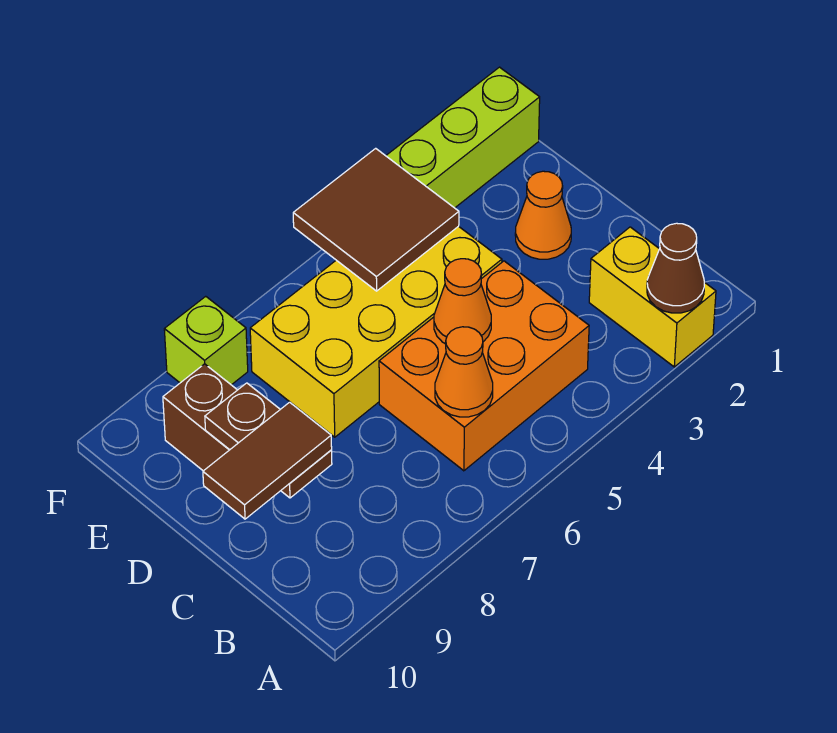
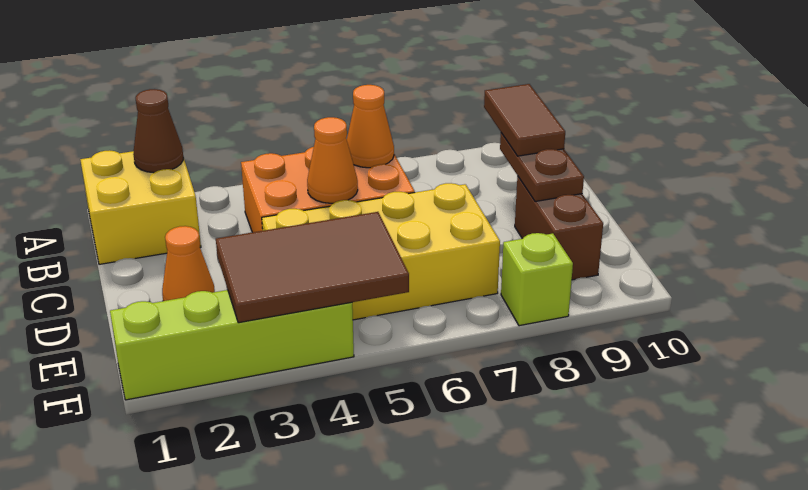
yellow 1x2 brick [589,227,716,367] -> yellow 2x2 brick [80,150,201,264]
brown 1x2 tile [203,402,332,519] -> brown 1x2 tile turned to [484,84,565,156]
brown 2x2 tile [293,148,459,291] -> brown 2x3 tile [216,212,409,323]

